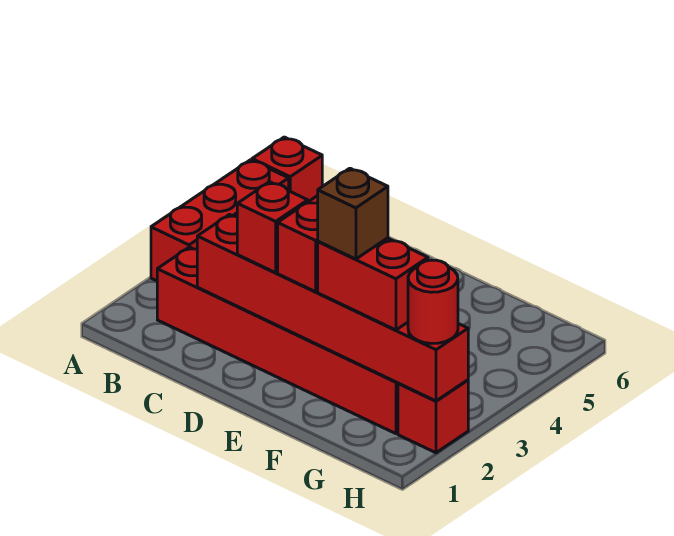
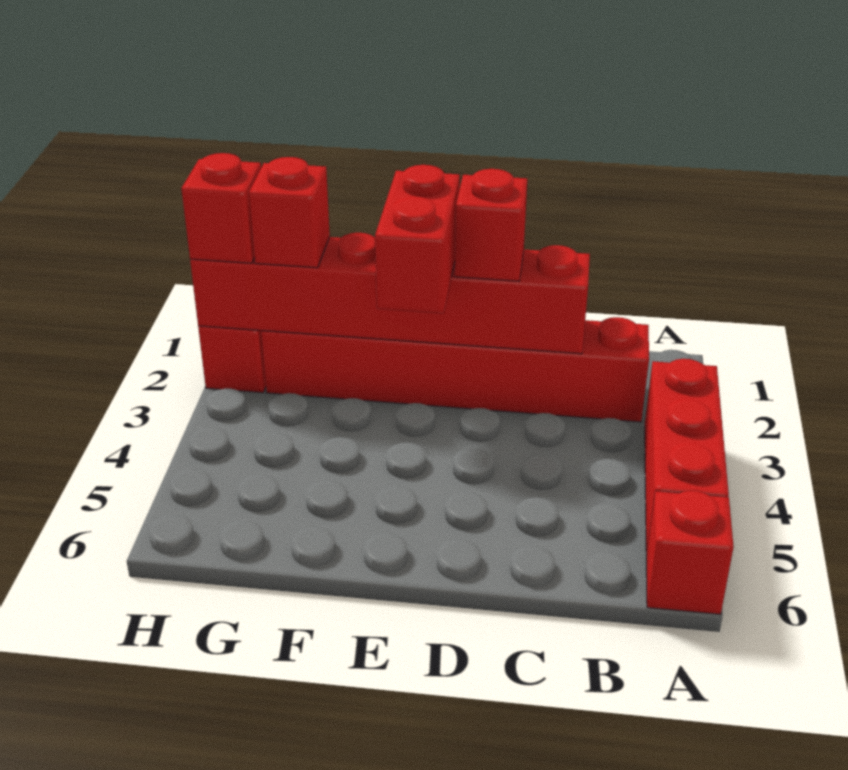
red 1x2 brick [318,238,428,330] -> red 1x1 brick [249,157,330,268]
brown 1x1 brick [318,168,388,259] -> none
red 1x1 round brick [408,260,458,344] -> red 1x1 brick [181,153,261,263]

